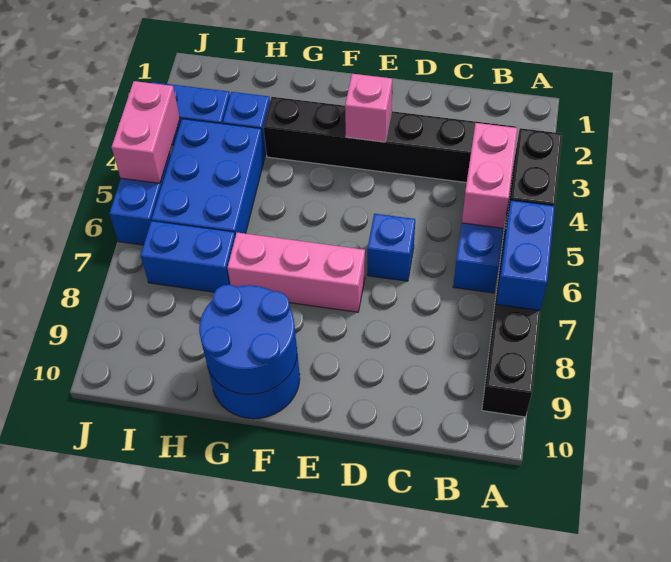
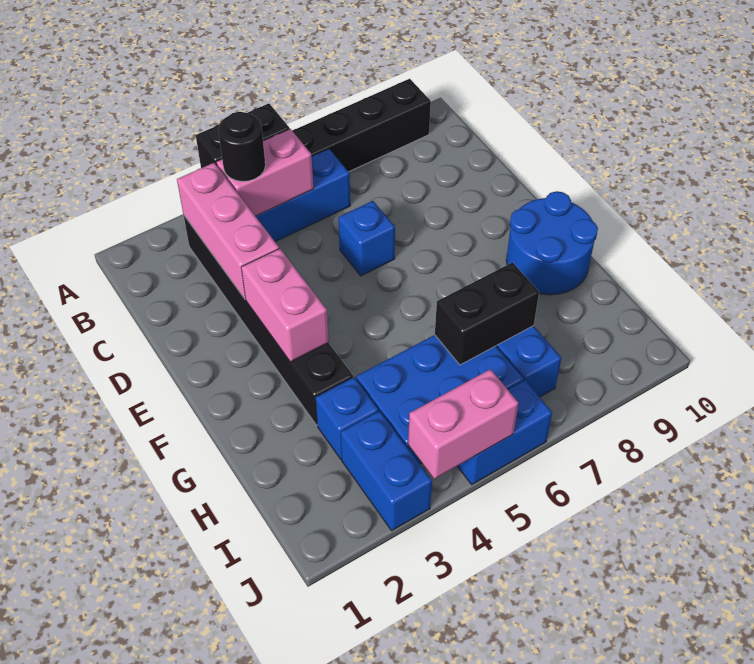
blue 1x2 brick [497,200,555,310] -> none
none -> black 1x1 round brick [218,112,265,181]
pink 1x1 brick [345,74,392,142] -> pink 1x2 brick [241,249,329,362]
pink 1x3 brick [228,233,365,312] -> pink 1x3 brick moved to [177,163,279,299]
blue 2x2 round brick [199,285,297,394] -> none
none -> black 1x2 brick [435,262,539,365]

